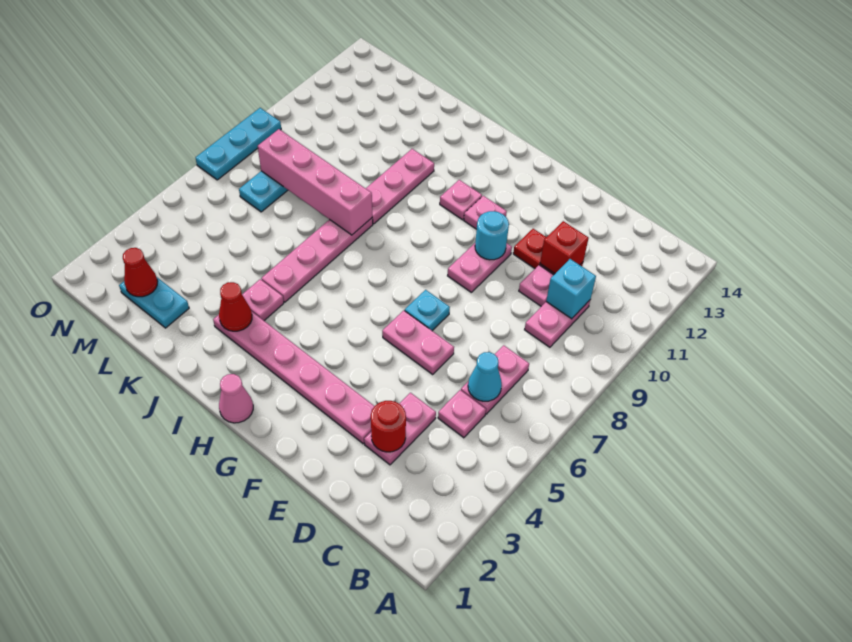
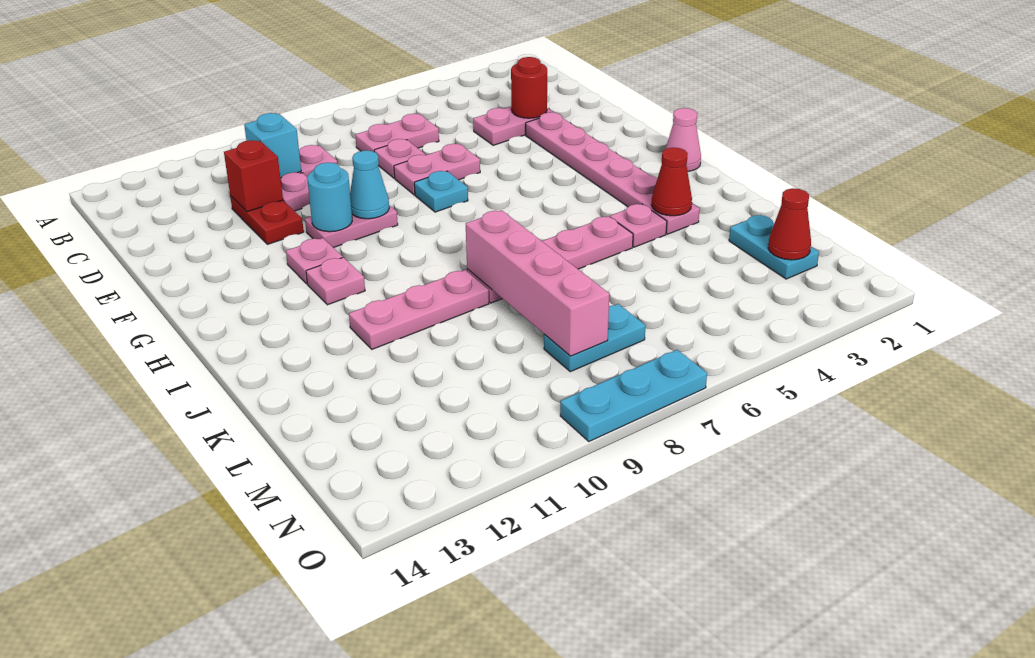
pink 1x1 plate [438,390,486,438] -> pink 1x1 plate moved to [374,139,425,178]
cyan 1x1 cone [468,352,502,401] -> cyan 1x1 cone moved to [350,150,389,219]
pink 1x2 plate [382,310,454,374] -> pink 1x2 plate turned to [394,144,480,195]

